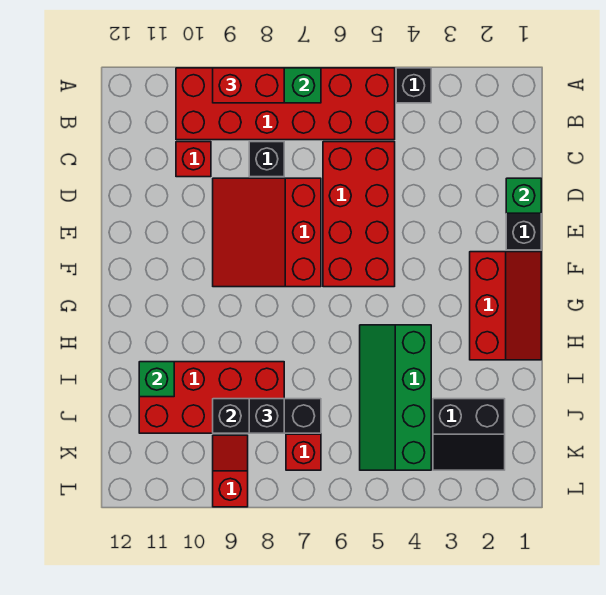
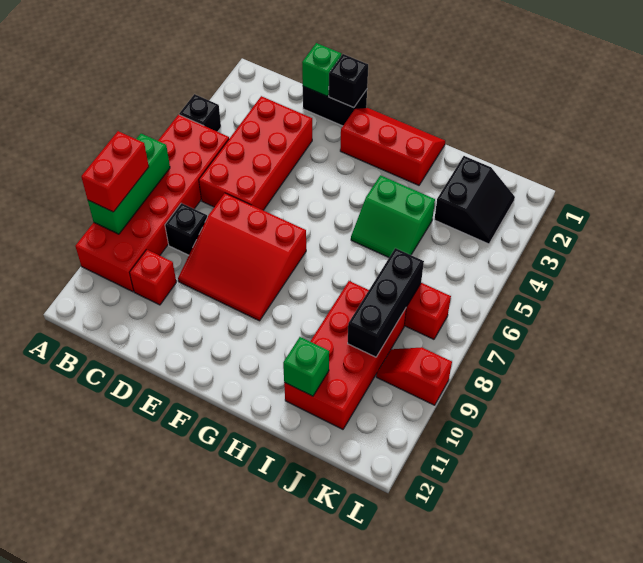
red 2x4 brick [323,142,395,287] -> red 2x4 brick turned to [199,96,312,210]
green 2x4 slope [360,325,431,470] -> green 2x2 slope [351,175,435,257]
black 1x1 brick [249,399,284,433] -> black 1x1 brick moved to [329,54,368,108]

